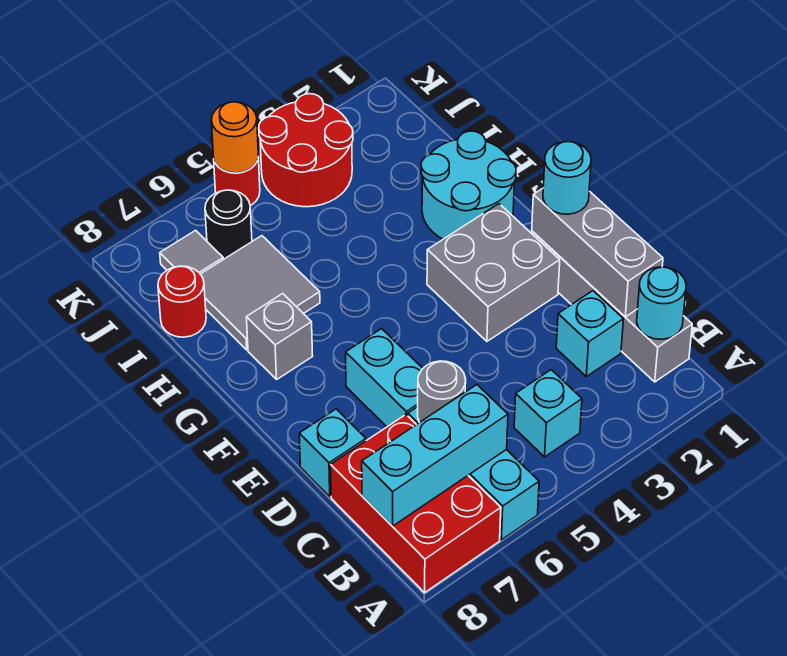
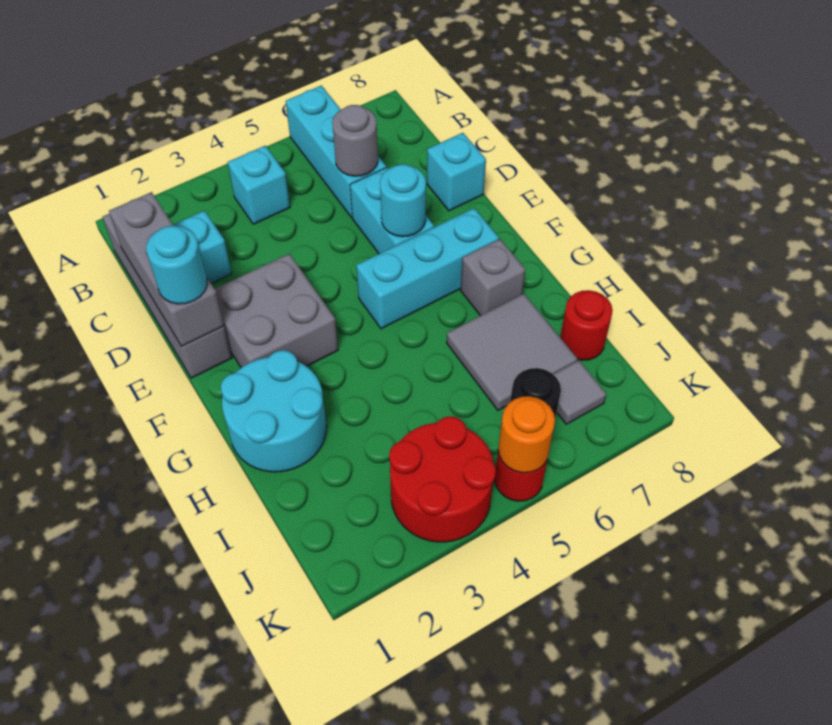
red 2x3 brick [331,415,501,593] -> none
cyan 1x1 round brick [637,267,686,339] -> cyan 1x1 round brick moved to [380,164,426,237]
cyan 1x3 brick [362,385,508,526] -> cyan 1x3 brick moved to [356,208,499,329]

